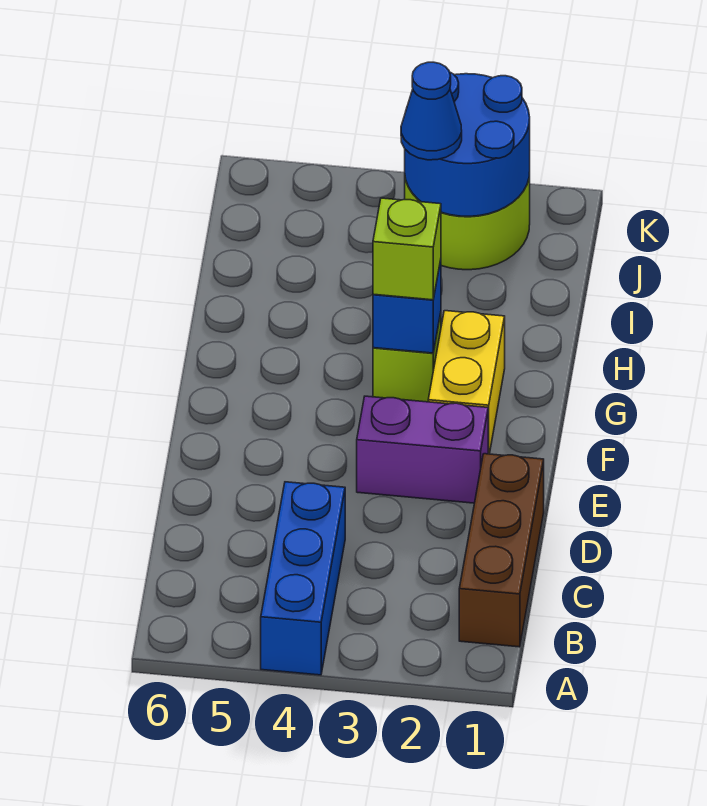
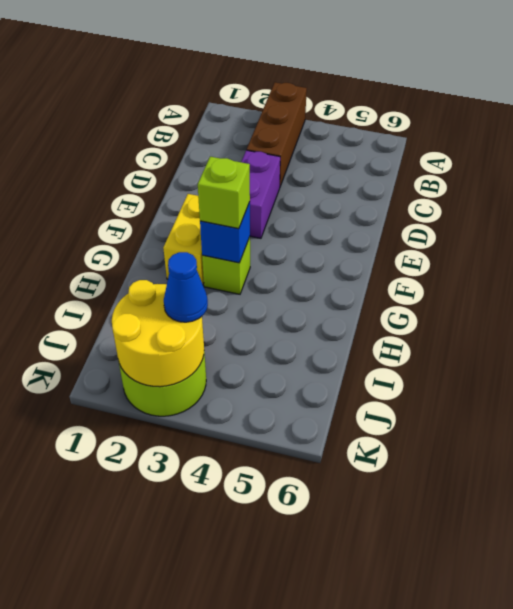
blue 1x3 brick [261,482,345,675] -> none
brown 1x3 brick [459,454,544,647] -> brown 1x3 brick moved to [247,82,307,186]
purple 1x2 brick [357,396,488,503] -> purple 1x2 brick turned to [241,150,280,238]
blue 2x2 round brick [405,72,530,216] -> yellow 2x2 round brick [112,280,204,387]

